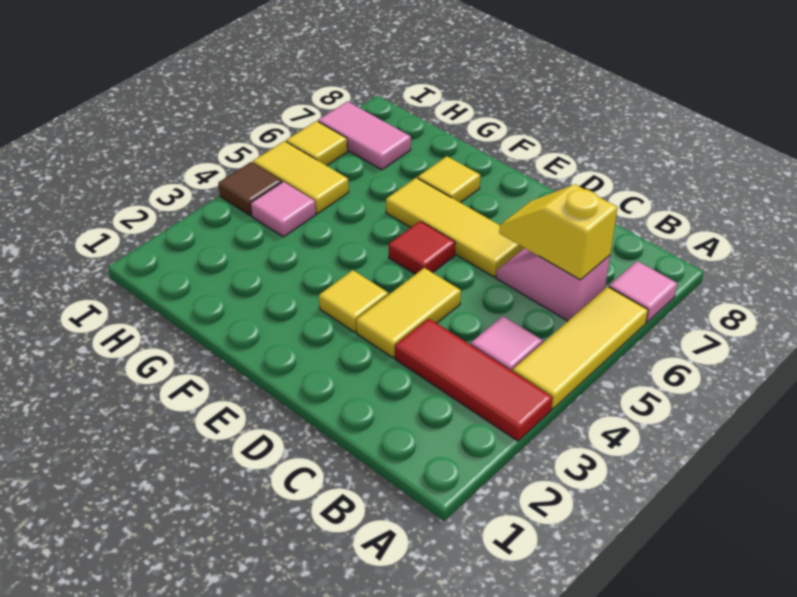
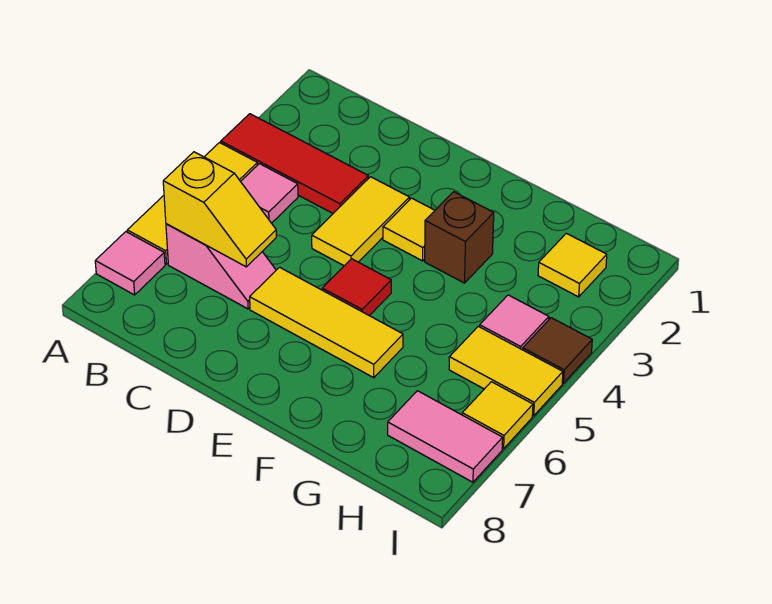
none -> brown 1x1 brick [425,192,494,283]
yellow 1x1 tile [418,156,480,203] -> yellow 1x1 tile moved to [538,233,607,297]

